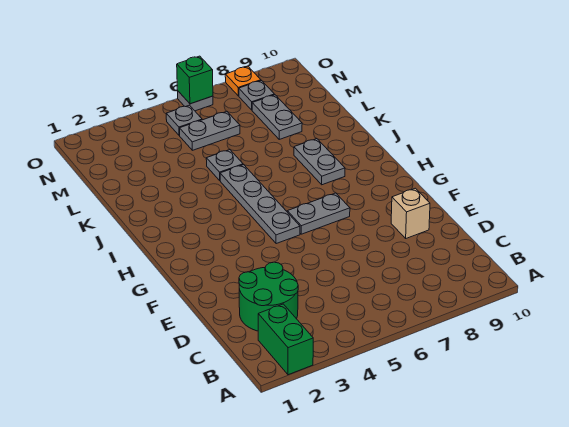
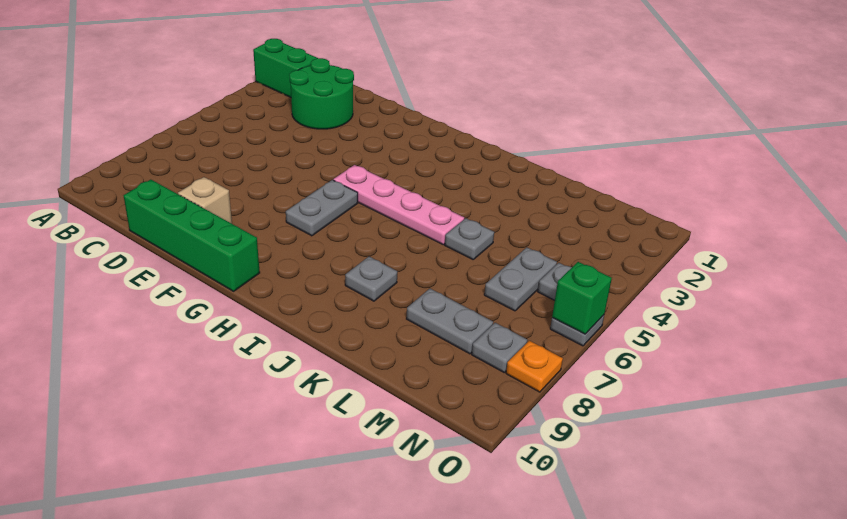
none -> green 1x4 brick [124,180,260,291]
grey 1x4 plate [220,165,300,244] -> pink 1x4 plate [333,165,464,245]
grey 1x2 plate [294,139,345,185] -> grey 1x1 plate [345,257,397,301]

